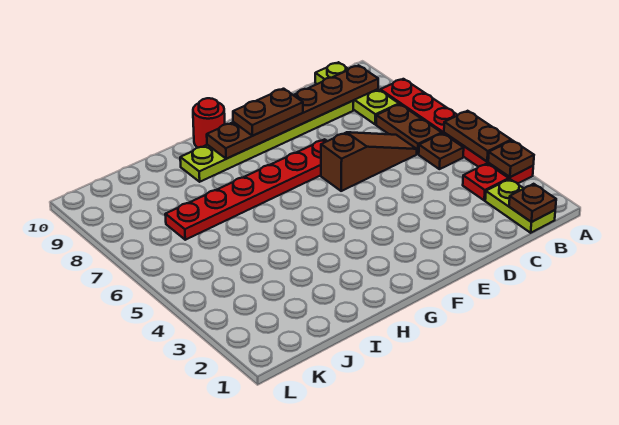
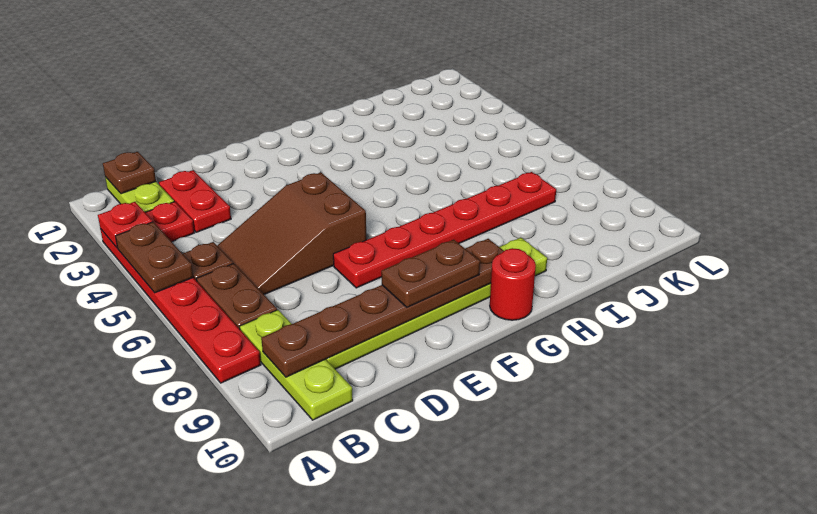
brown 1x1 plate [488,140,534,177] -> red 1x1 plate [98,202,153,248]
none -> red 1x2 plate [159,170,231,232]
brown 1x3 slope [321,132,417,191] -> brown 2x3 slope [217,173,366,294]

